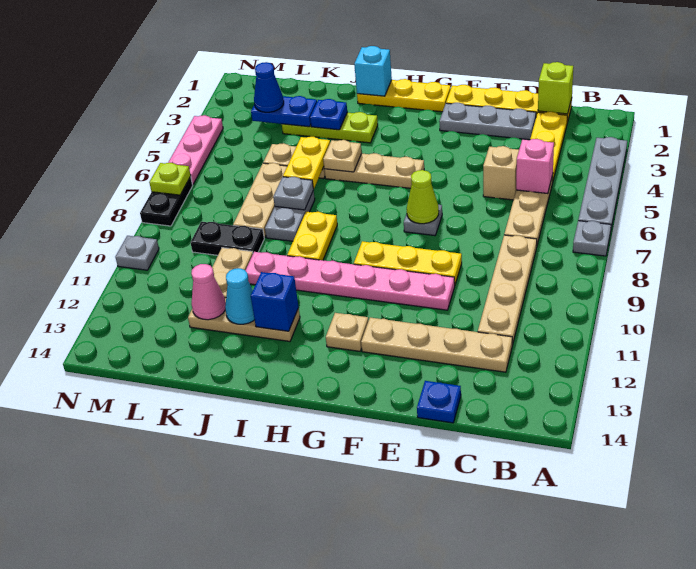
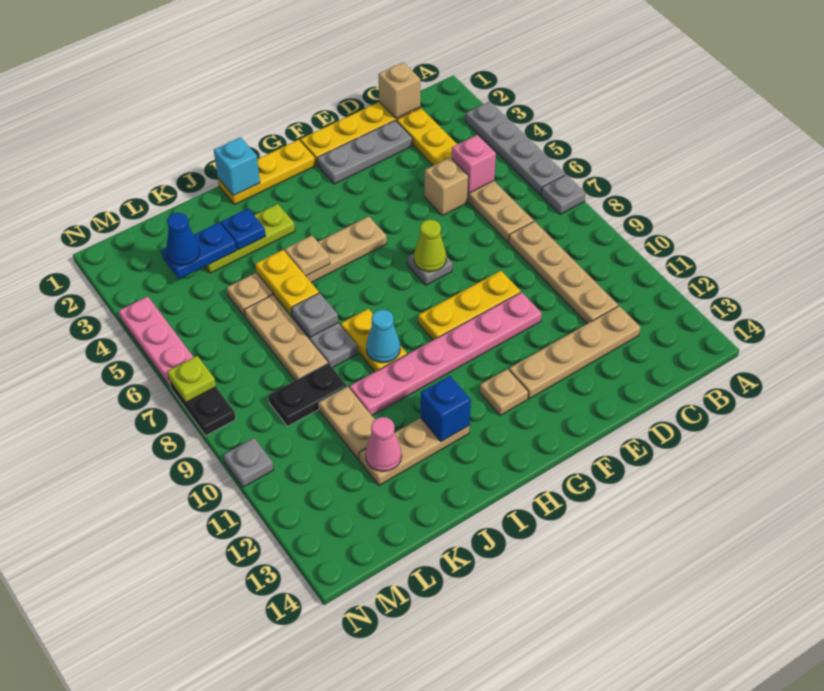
lime 1x1 brick [538,62,573,114] -> tan 1x1 brick [379,62,420,118]
blue 1x1 plate [417,381,461,423] -> none
cyan 1x1 cone [225,268,255,324] -> cyan 1x1 cone moved to [366,310,400,363]

